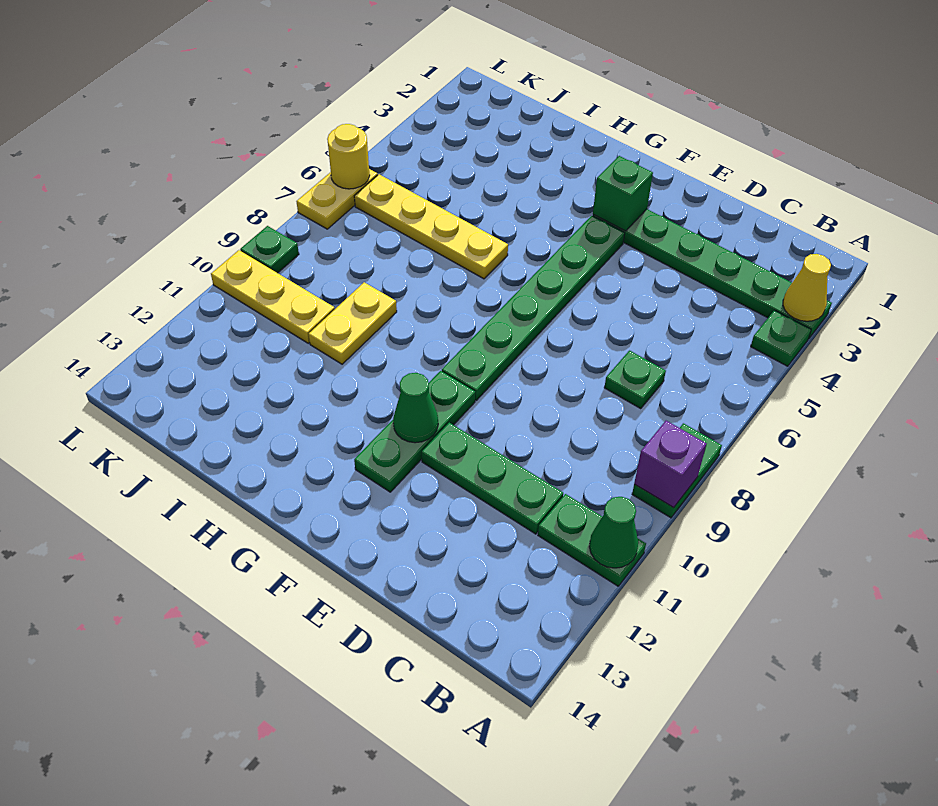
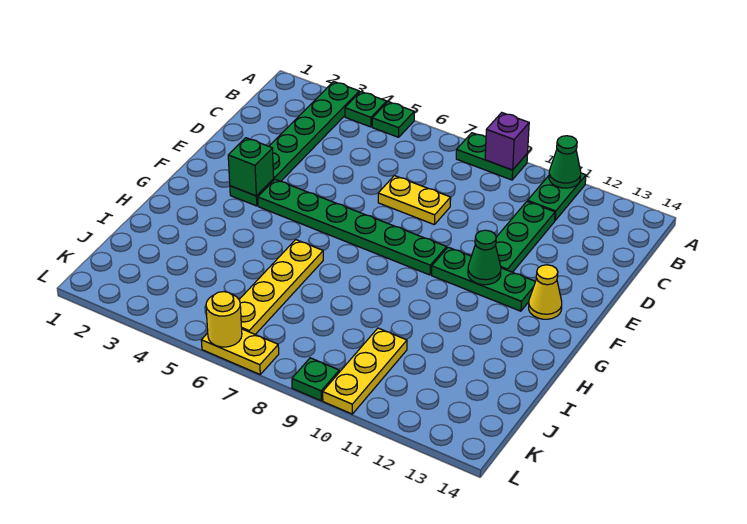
yellow 1x1 cone [783,254,831,321] -> yellow 1x1 cone moved to [529,265,562,319]
green 1x1 plate [604,351,666,409] -> green 1x1 plate moved to [372,102,414,137]
yellow 1x2 plate [309,282,397,364] -> yellow 1x2 plate moved to [378,176,451,225]

